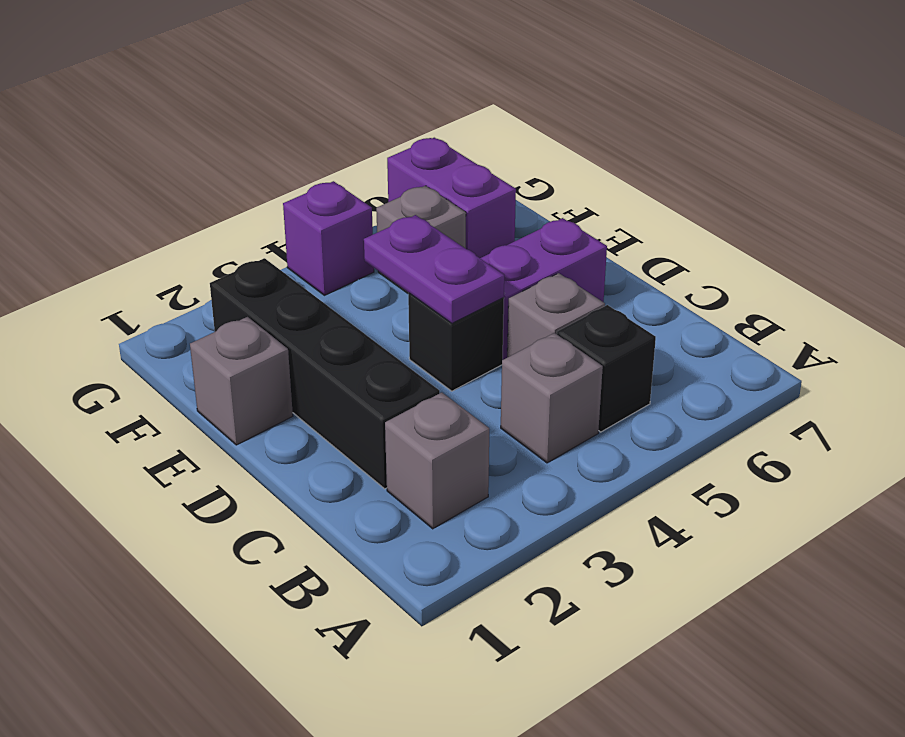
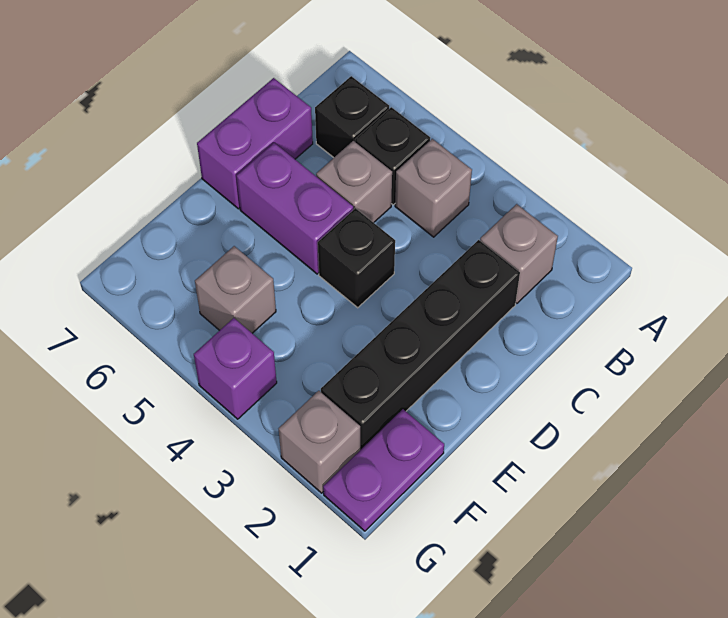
none -> black 1x1 brick [315,76,389,158]
purple 1x2 plate [364,215,504,323] -> purple 1x2 plate moved to [323,409,444,531]
grey 1x1 brick [190,317,293,445] -> grey 1x1 brick moved to [279,391,360,493]
purple 1x2 brick [387,138,516,258] -> purple 1x2 brick moved to [197,78,313,209]

